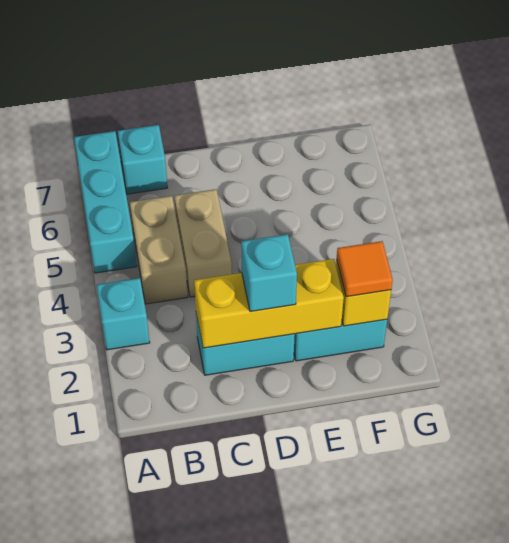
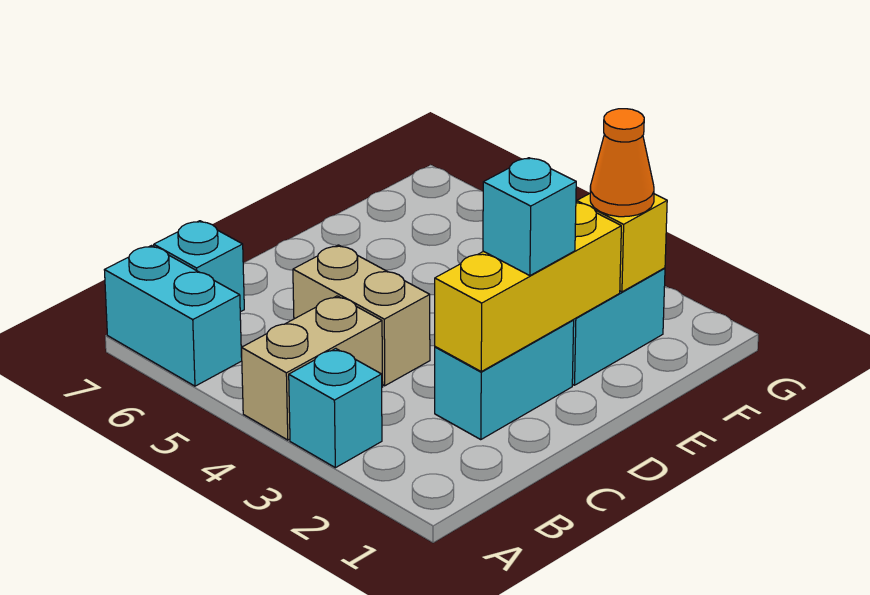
cyan 1x3 brick [74,131,137,273] -> cyan 1x2 brick [105,246,242,386]
tan 1x2 brick [130,196,188,304] -> tan 1x2 brick turned to [241,296,383,440]
orange 1x1 tile [337,241,393,297] -> orange 1x1 cone [590,109,654,217]

